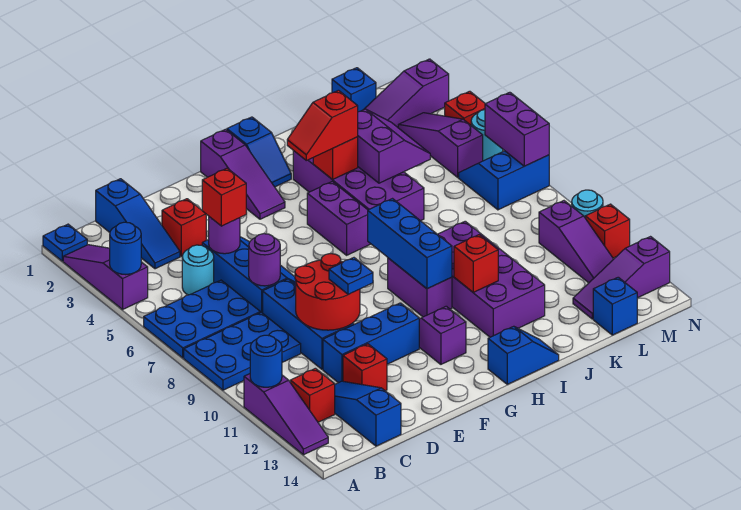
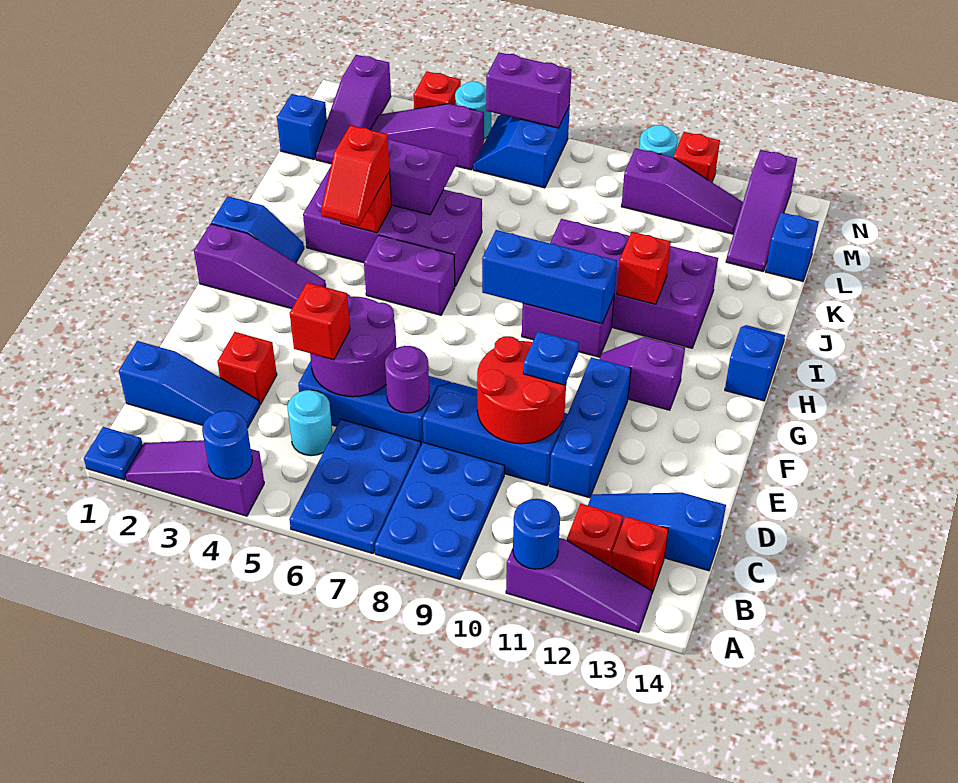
purple 1x1 round brick [209,217,240,254] -> purple 2x2 round brick [310,294,396,397]
red 1x1 brick [343,344,387,391] -> red 1x1 brick moved to [611,516,668,593]

